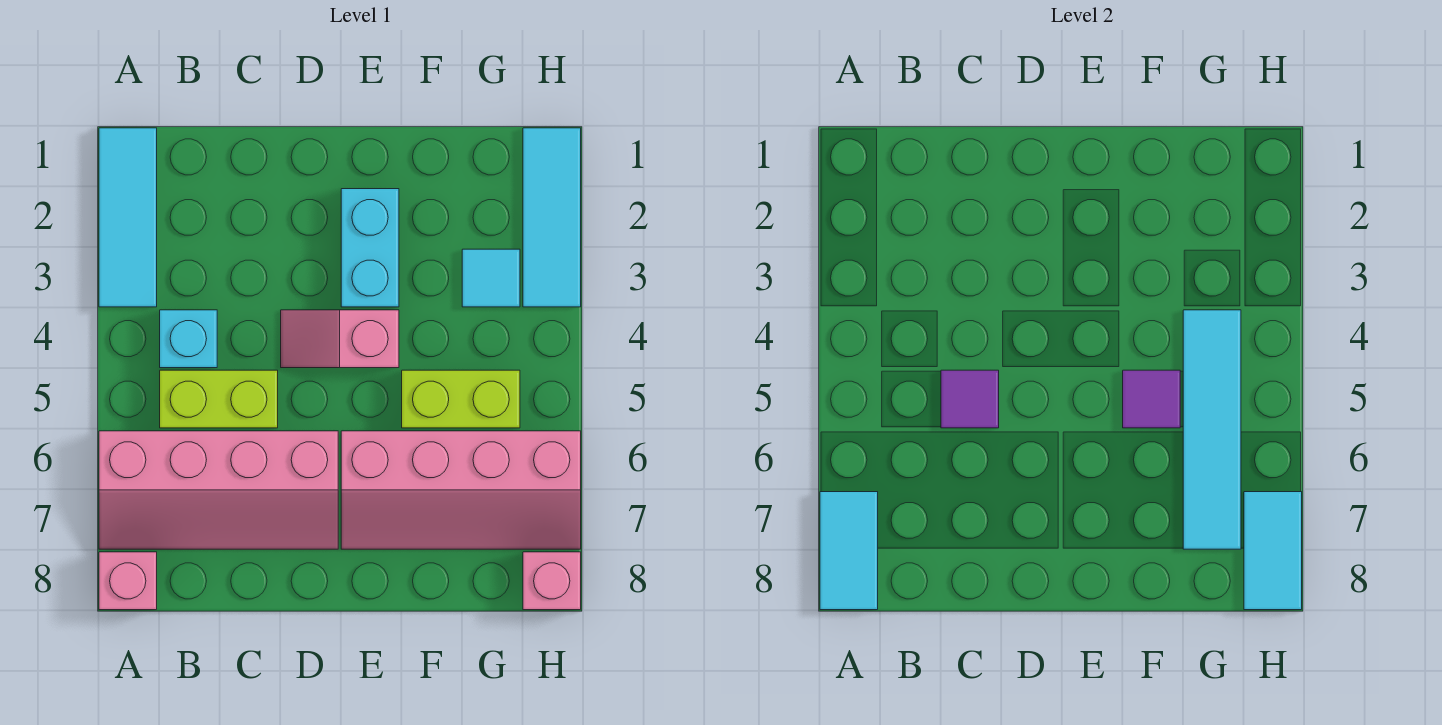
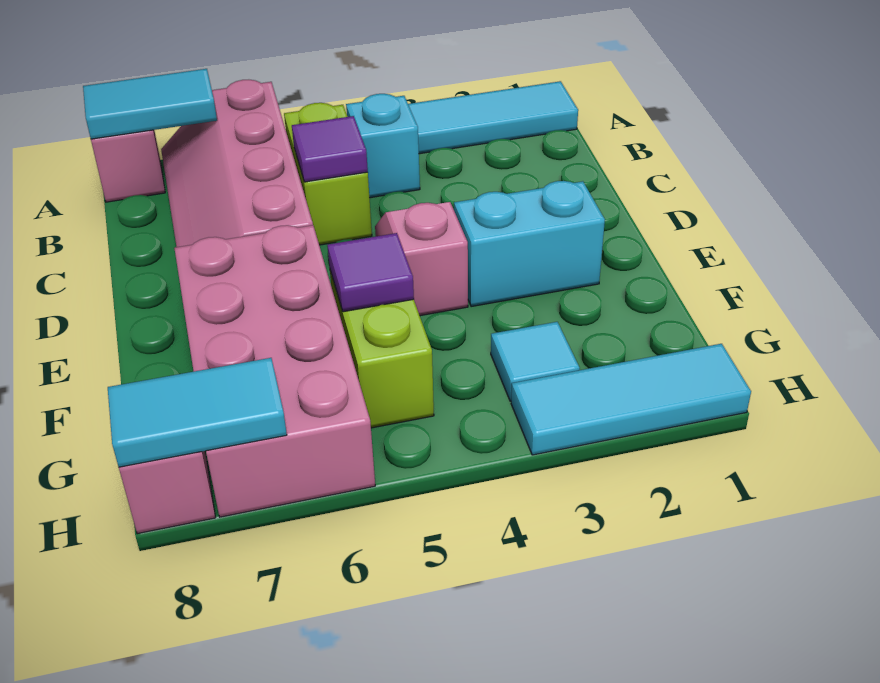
pink 2x4 slope [341,431,581,549] -> pink 2x4 brick [174,225,375,517]
cyan 1x4 tile [1183,310,1241,549] -> none

